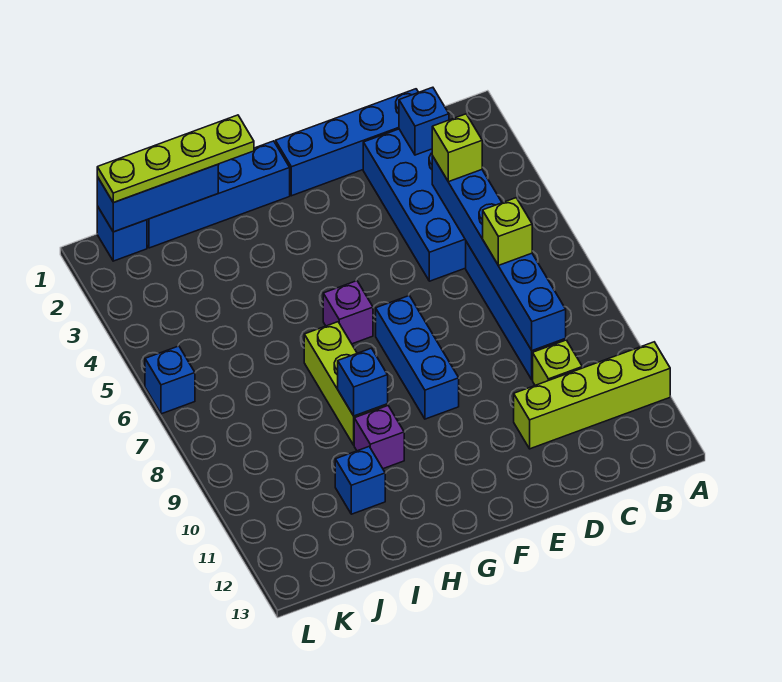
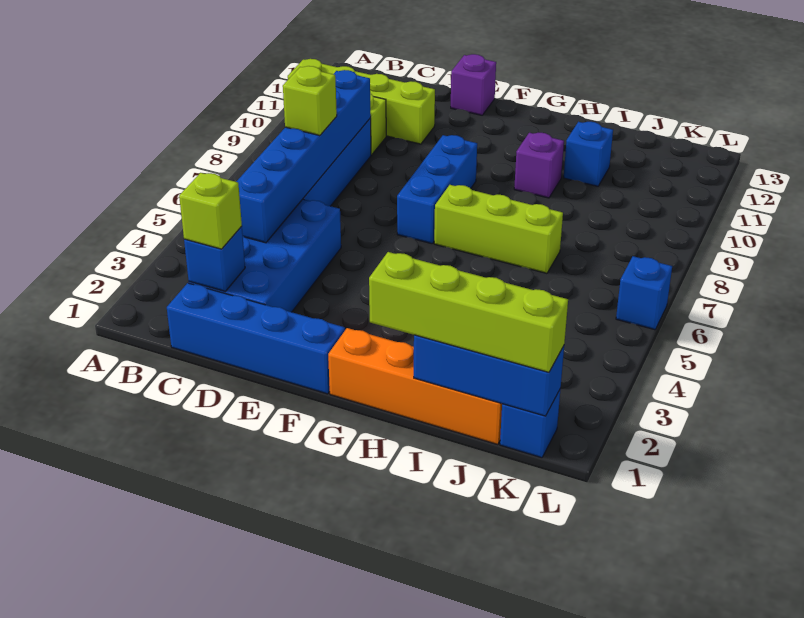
lime 1x1 brick [432,114,482,182] -> lime 1x1 brick moved to [179,173,242,249]
blue 1x4 brick [147,141,290,248] -> orange 1x4 brick [328,328,502,445]
purple 1x1 brick [323,281,373,344] -> purple 1x1 brick moved to [451,54,496,115]
lime 1x4 plate [97,115,254,203] -> lime 1x4 brick [369,252,568,372]
lime 1x3 brick [304,322,388,445] -> lime 1x3 brick turned to [434,185,563,273]
blue 1x1 brick [338,348,388,416] -> none

